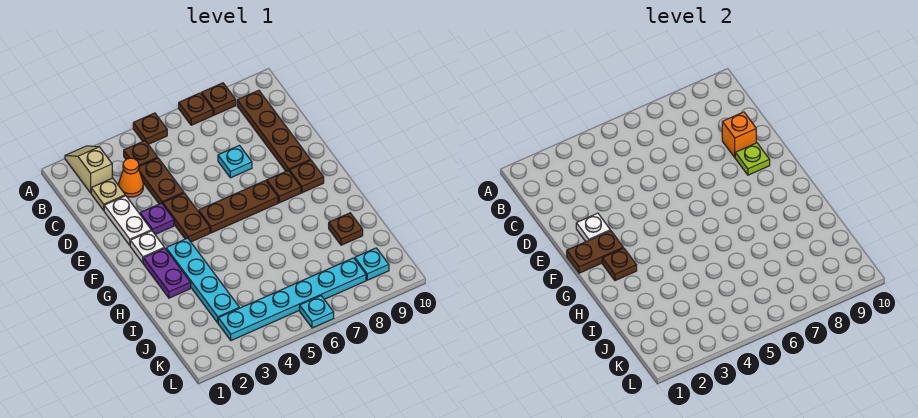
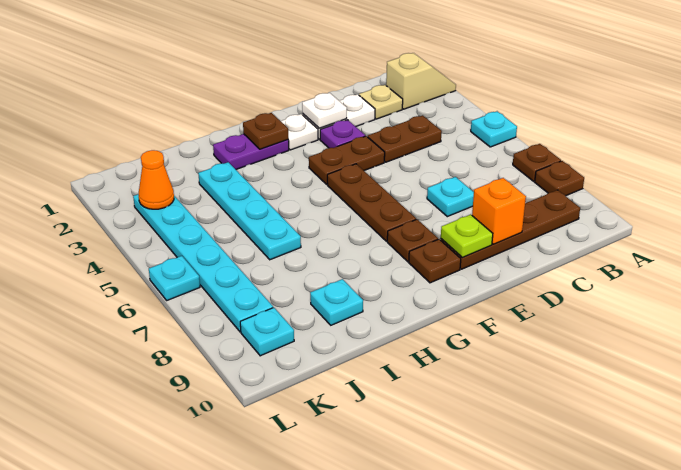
brown 1x1 plate [133,113,167,144] -> cyan 1x1 plate [471,111,517,147]
brown 1x1 plate [124,141,158,166] -> none
orange 1x1 cone [119,158,143,197] -> orange 1x1 cone moved to [139,150,174,209]
brown 1x2 plate [567,231,623,273] -> none
cyan 1x4 plate [166,238,239,323] -> cyan 1x4 plate turned to [198,162,301,260]
brown 1x1 plate [329,213,363,245] -> cyan 1x1 plate [310,279,363,325]

